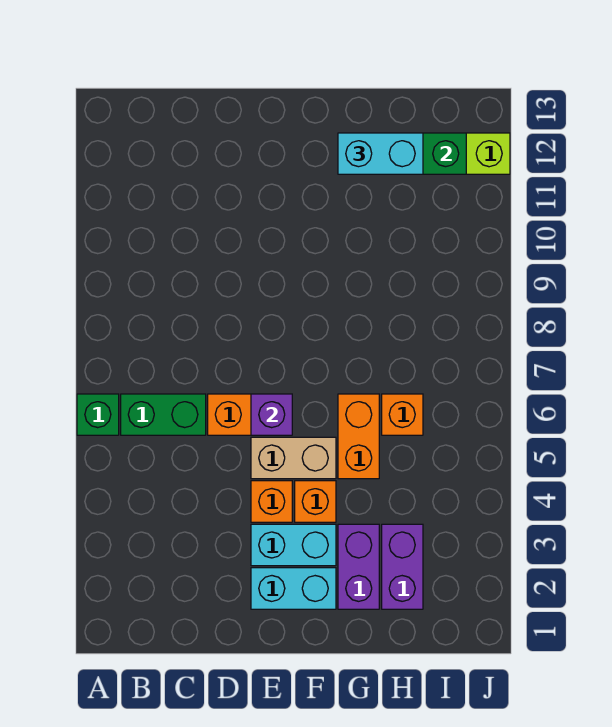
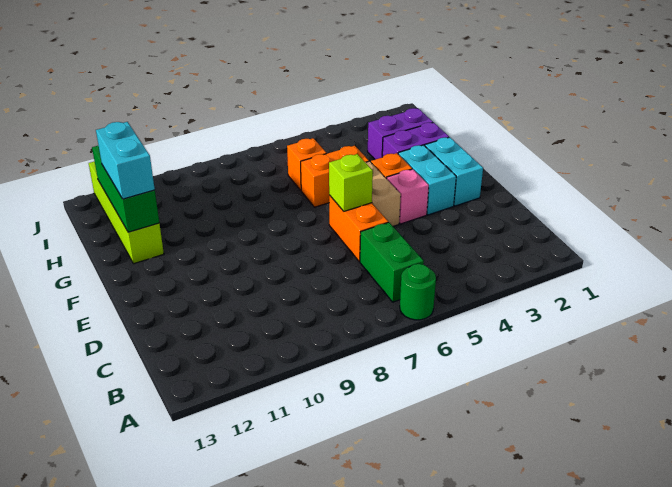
green 1x1 brick [77,394,119,435] -> green 1x1 round brick [400,264,436,320]
orange 1x1 brick [251,481,292,522] -> pink 1x1 brick [387,169,429,224]
purple 1x1 brick [251,394,292,435] -> lime 1x1 brick [329,154,373,211]

